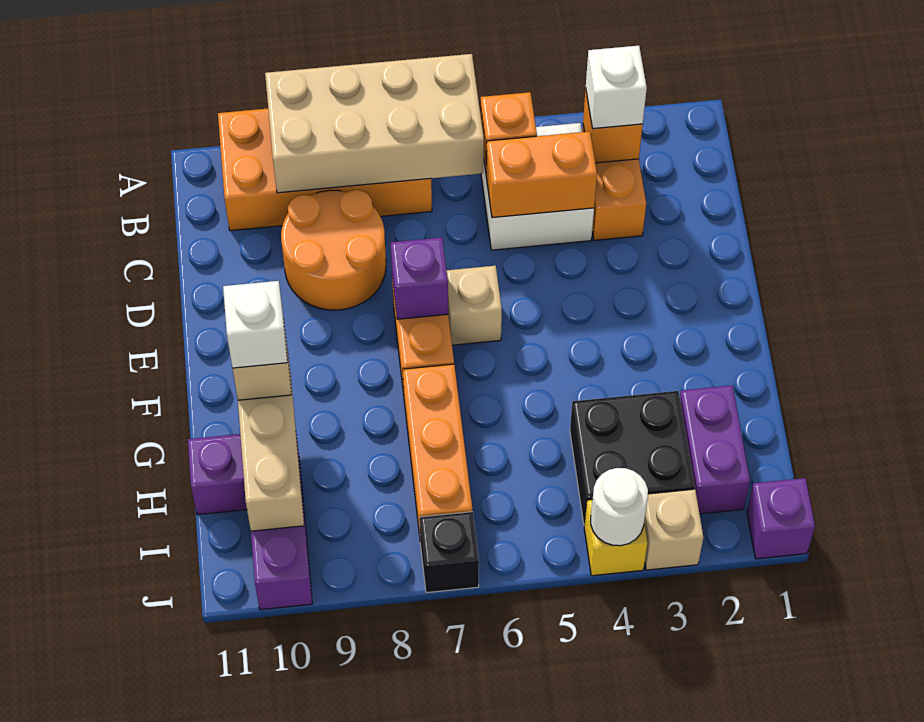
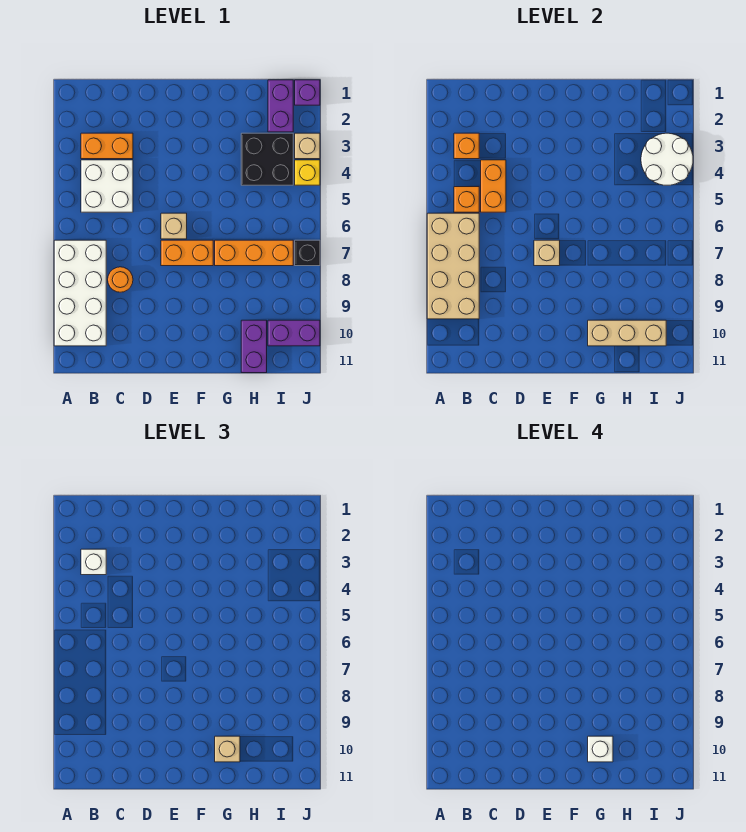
orange 2x4 brick [218,109,432,231] -> white 2x4 brick [54,240,106,346]
orange 2x2 round brick [281,190,386,310] -> orange 1x1 round brick [108,267,133,292]
purple 1x1 brick [391,237,448,319] -> tan 1x1 brick [534,240,560,266]
purple 1x2 brick [680,386,750,514] -> purple 1x2 brick turned to [268,80,293,132]
white 1x1 round brick [591,468,648,546] -> white 2x2 round brick [641,133,693,185]

